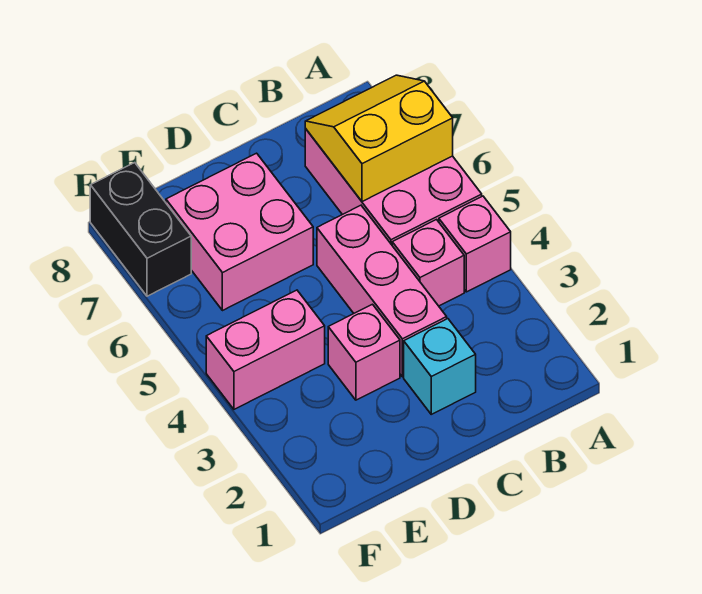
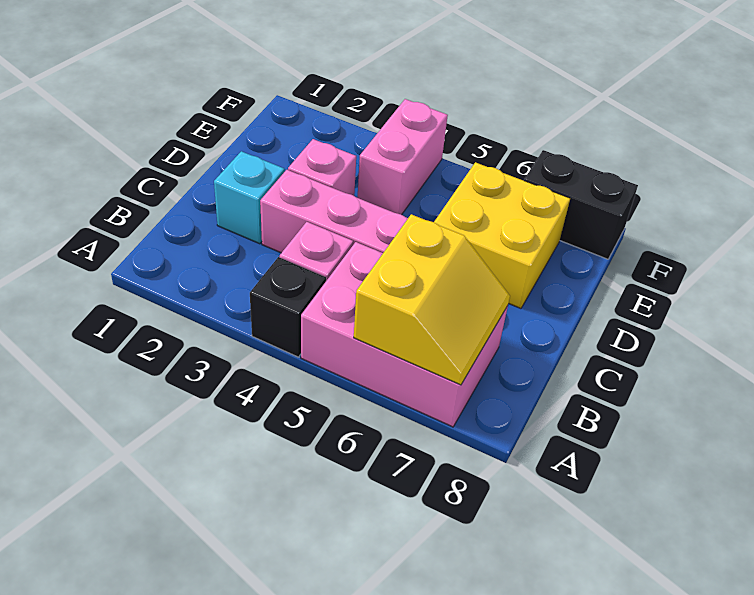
pink 1x1 brick [439,196,511,292] -> black 1x1 brick [250,257,326,357]
pink 2x2 brick [166,153,313,311] -> yellow 2x2 brick [434,162,570,309]

